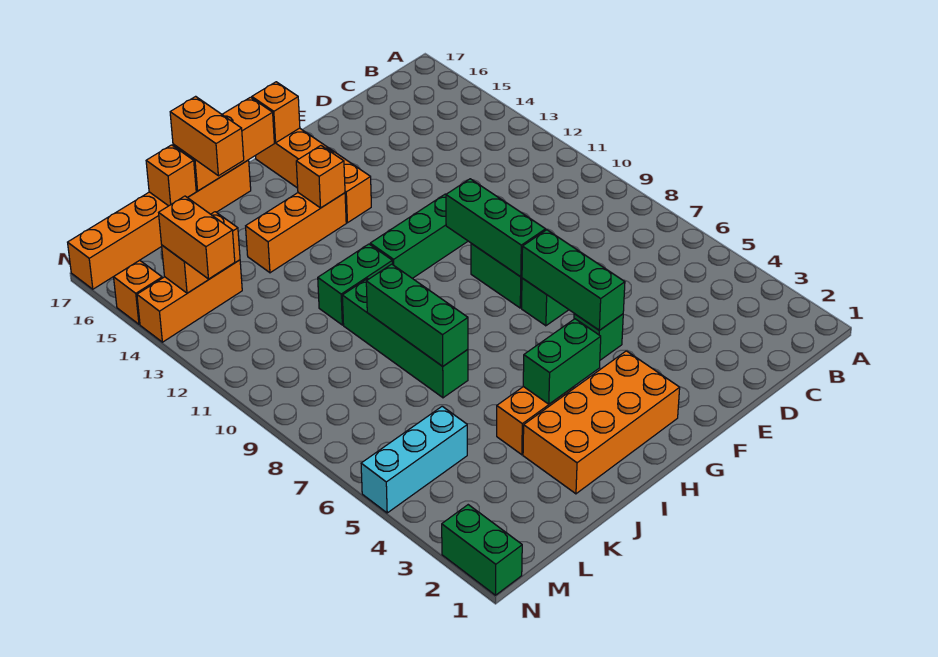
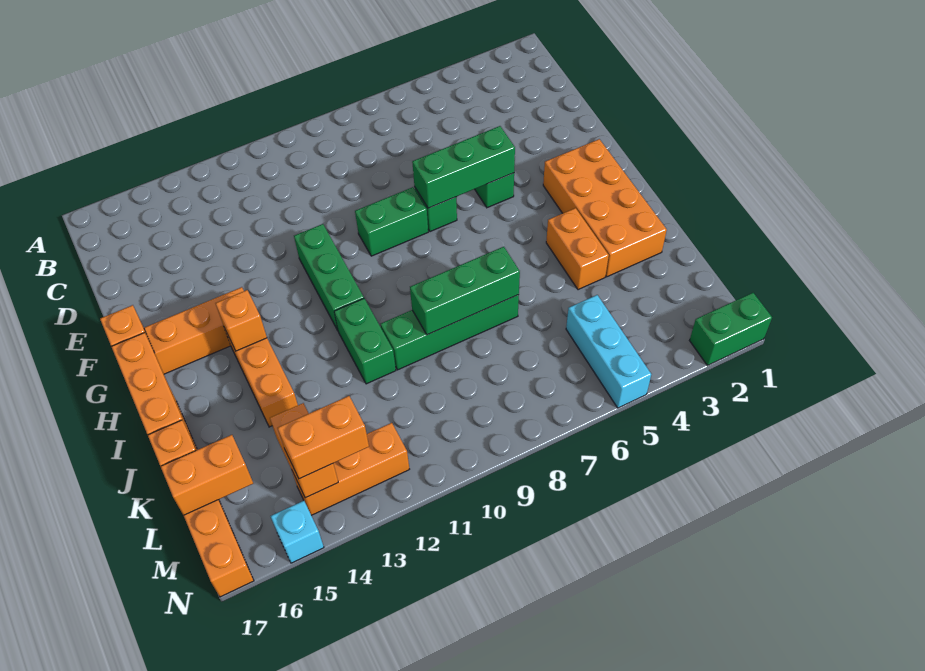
green 1x3 brick [446,179,546,277] -> none
green 1x2 brick [523,319,601,404] -> none
orange 1x2 brick [170,96,244,176] -> orange 1x2 brick moved to [161,435,253,515]
orange 1x3 brick [137,260,242,342] -> orange 1x3 brick turned to [292,423,409,515]
orange 1x1 brick [114,260,162,324] -> cyan 1x1 brick [270,501,324,563]

